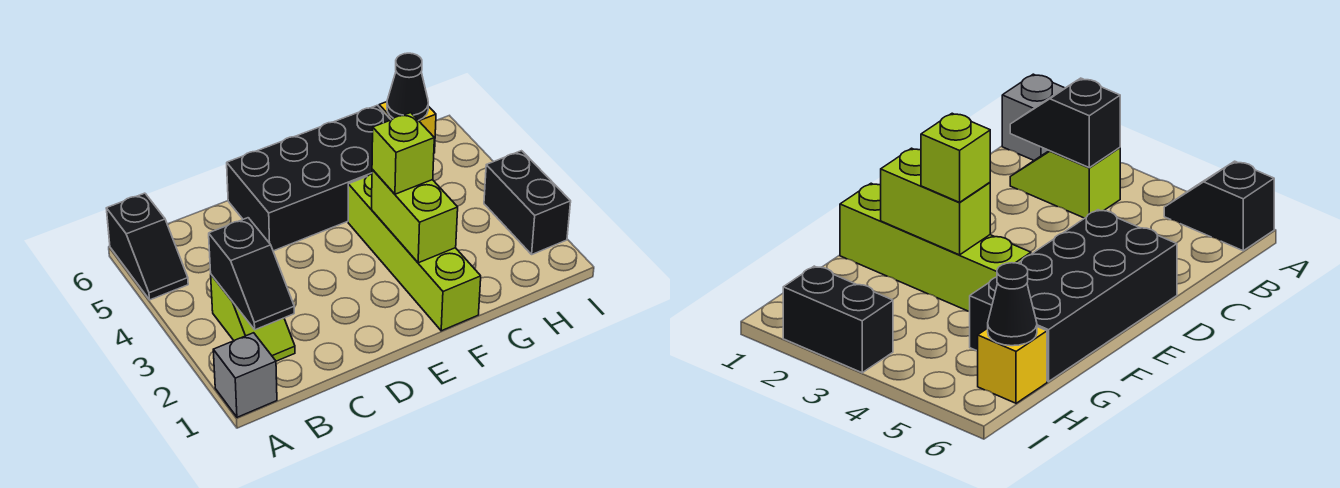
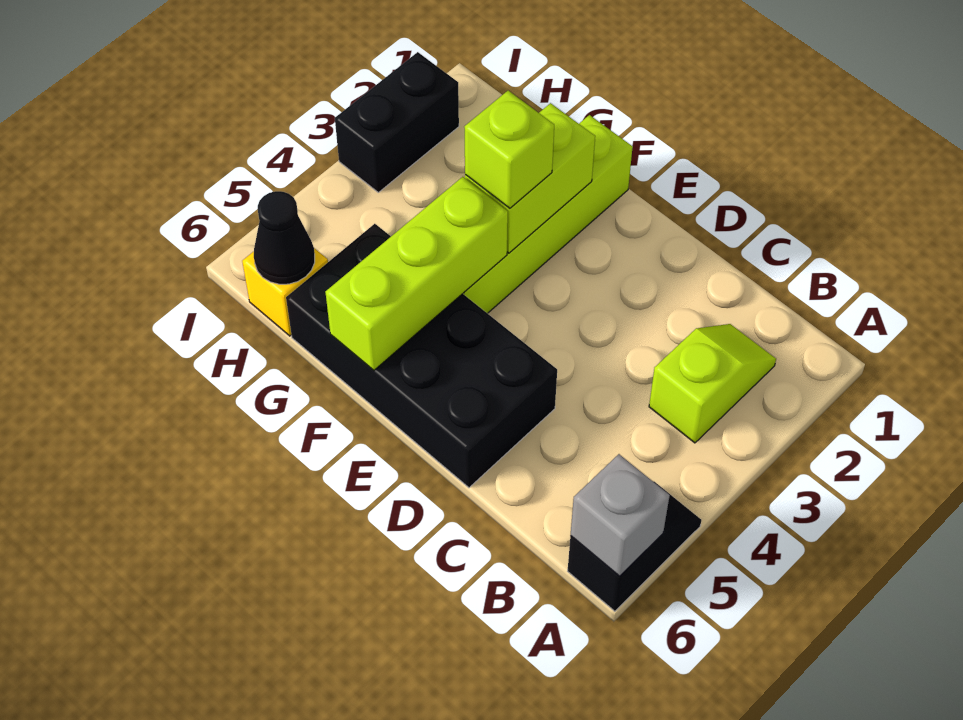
grey 1x1 brick [213,333,277,417] -> grey 1x1 brick moved to [571,454,670,576]
black 1x2 slope [209,218,294,330] -> none
none -> lime 1x3 brick [325,177,508,370]

